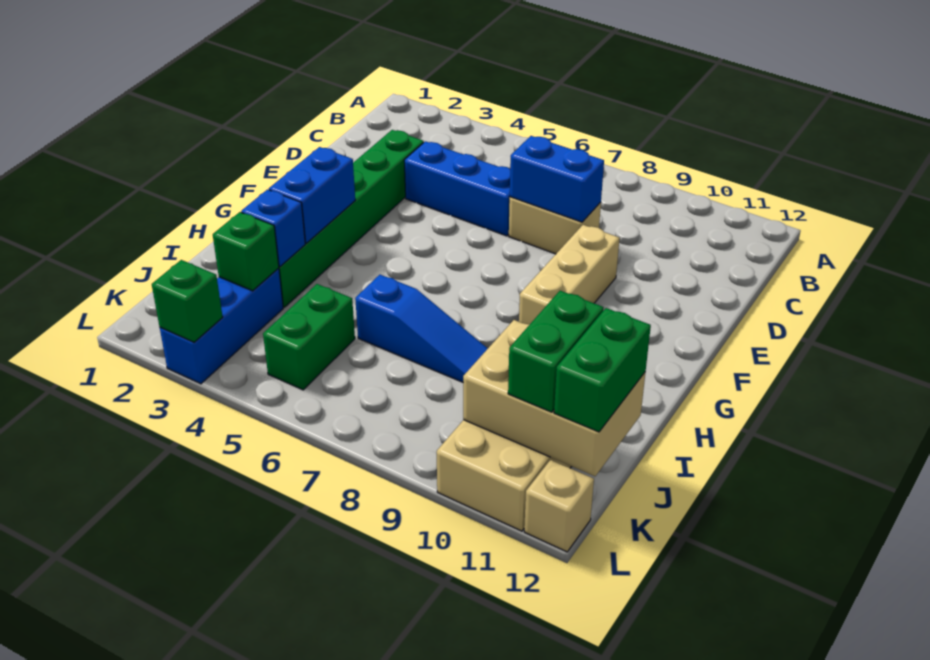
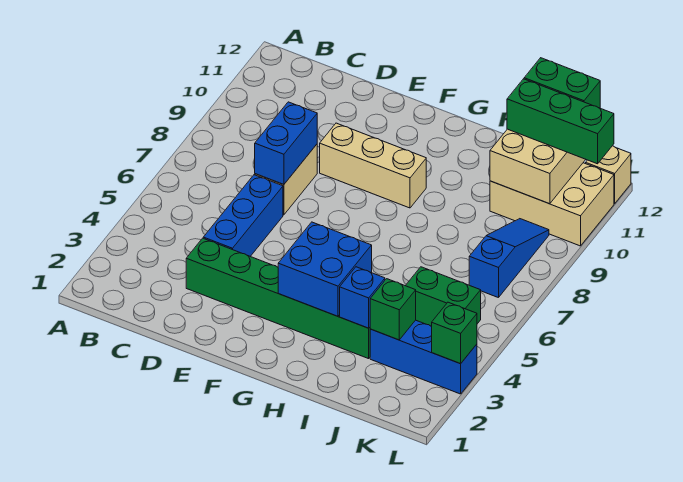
blue 1x2 brick [269,147,355,243] -> blue 2x2 brick [278,222,372,316]
blue 1x3 slope [355,275,488,382] -> blue 1x3 slope moved to [469,219,549,298]
green 1x2 brick [508,291,604,412] -> green 1x3 brick [507,79,614,164]

